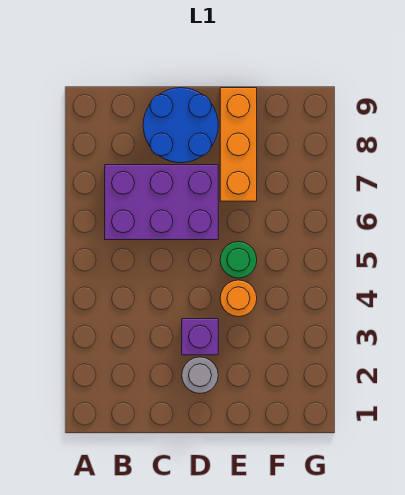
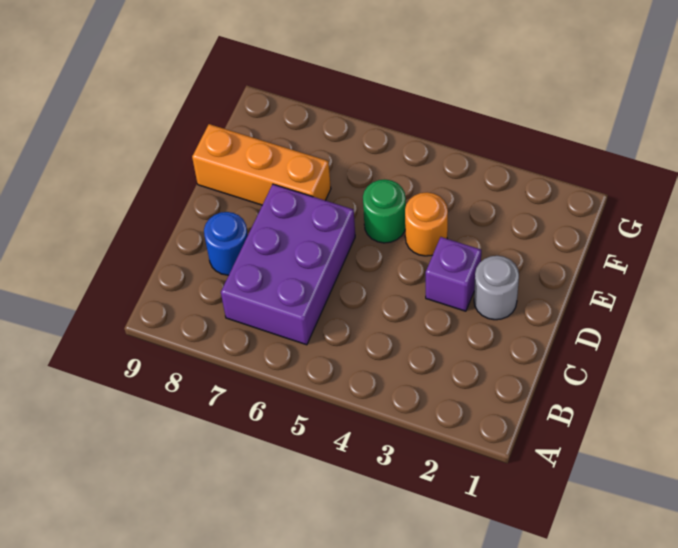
blue 2x2 round brick [143,88,218,163] -> blue 1x1 round brick [204,212,248,275]

